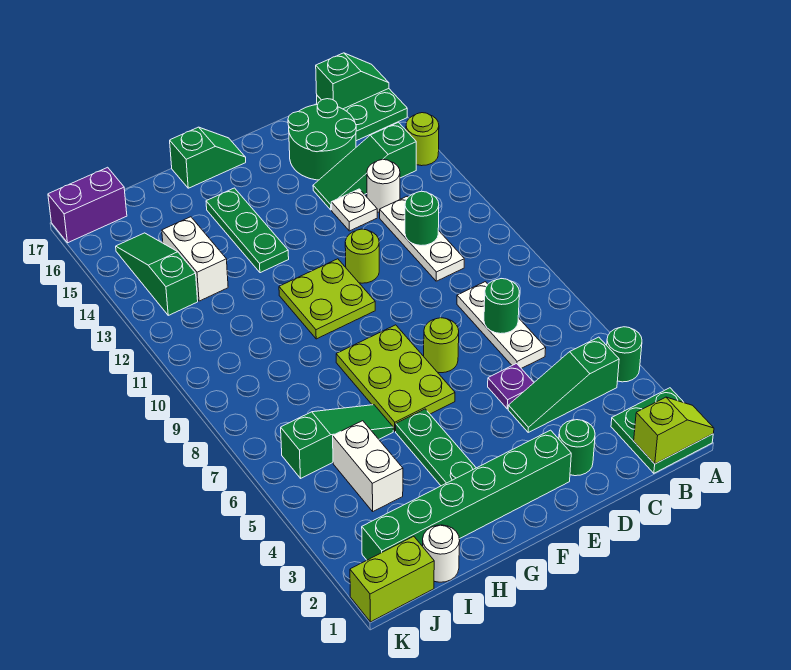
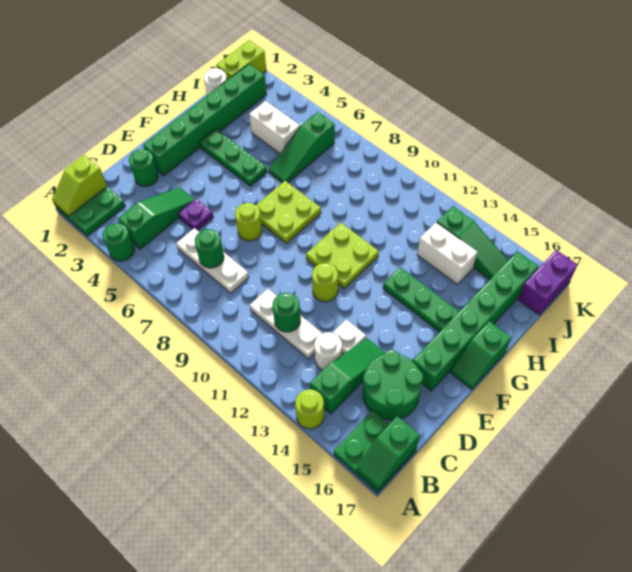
none -> green 1x6 brick [413,251,539,391]
lime 2x3 plate [336,325,455,431] -> lime 2x2 plate [256,181,321,243]

